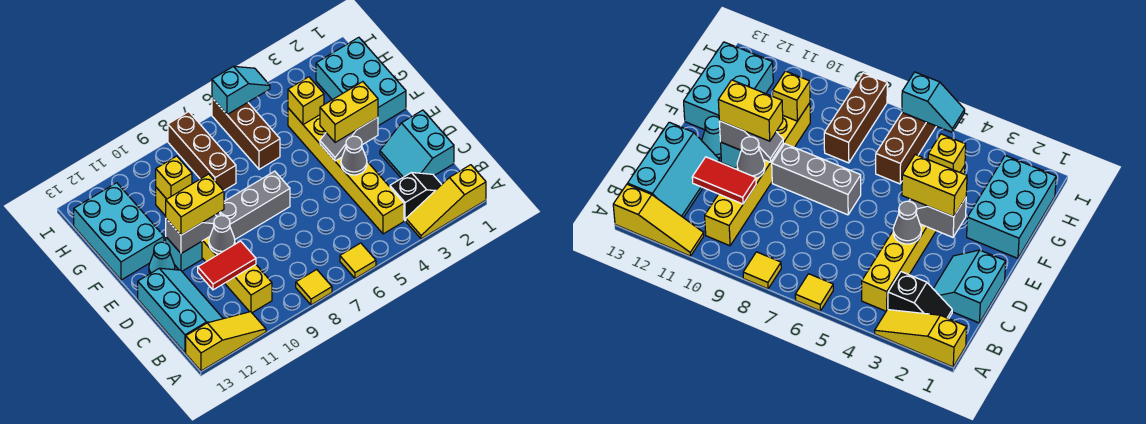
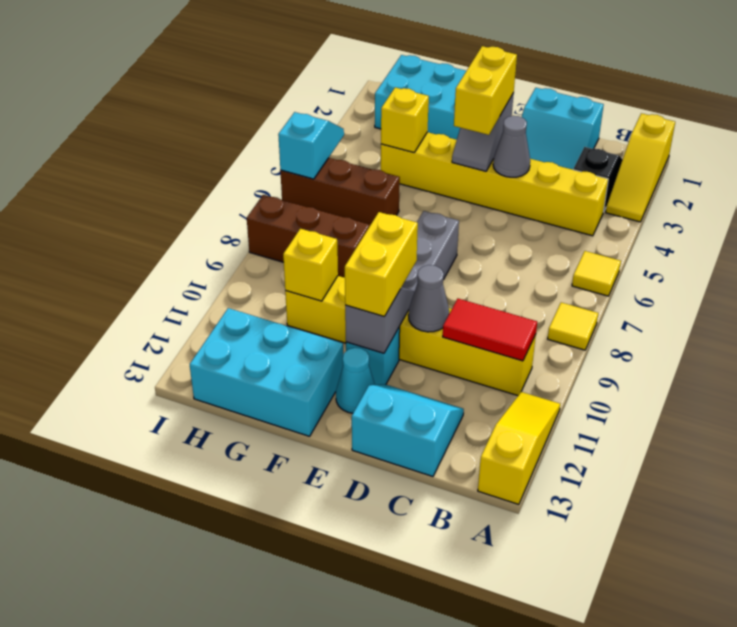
cyan 2x3 slope [138,268,223,353] -> cyan 2x2 slope [352,384,464,477]
red 1x2 tile [198,241,256,290] -> red 1x2 tile turned to [443,299,537,361]

